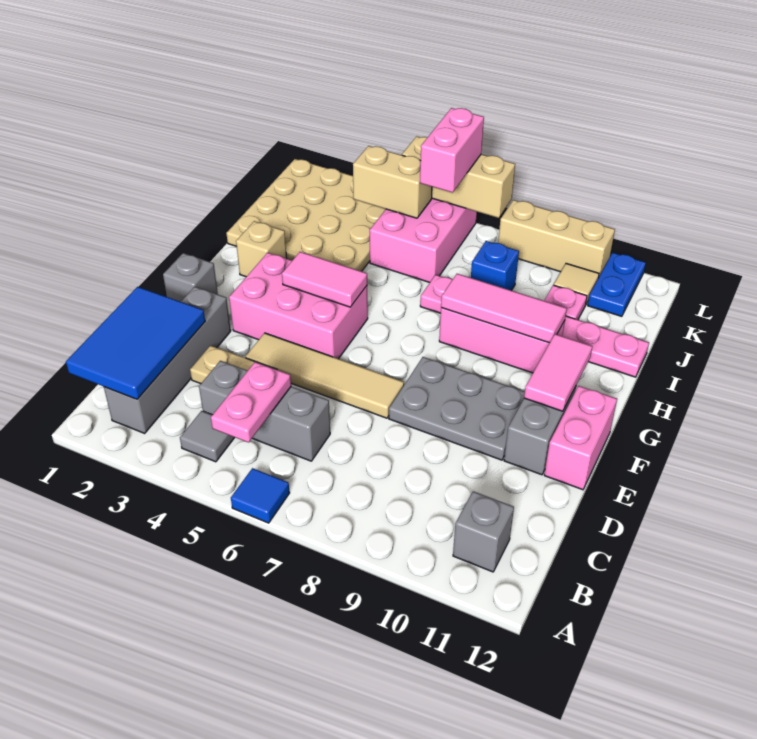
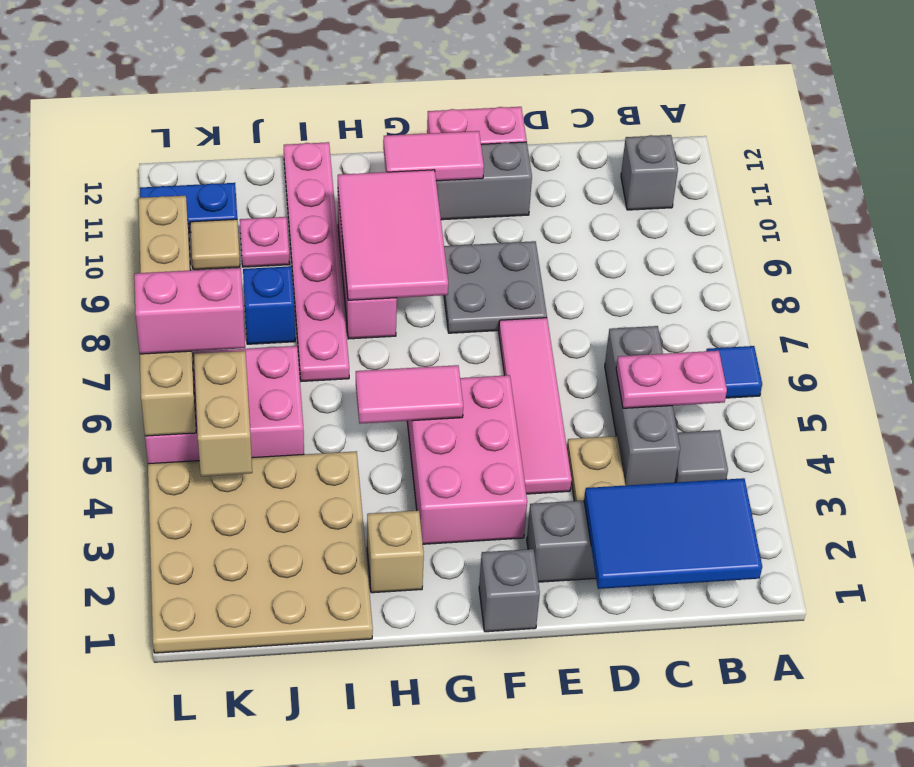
tan 1x4 tile [245,333,404,418] -> pink 1x4 tile [499,318,572,494]
grey 2x3 plate [389,357,525,460] -> grey 2x2 plate [444,241,547,333]
pink 1x2 tile [282,252,367,307] -> pink 1x2 tile turned to [356,365,463,424]
pink 1x3 tile [441,274,567,343] -> pink 2x3 tile [338,170,448,300]

